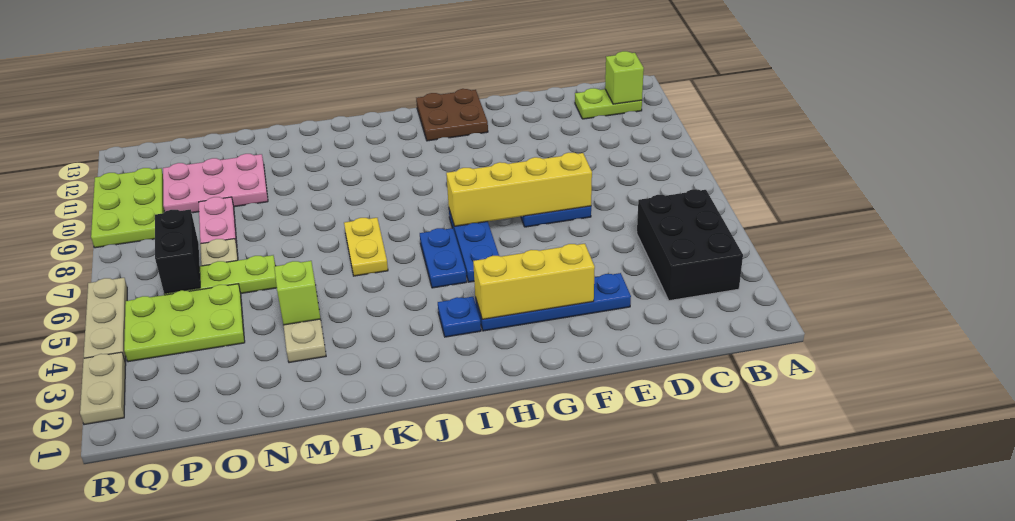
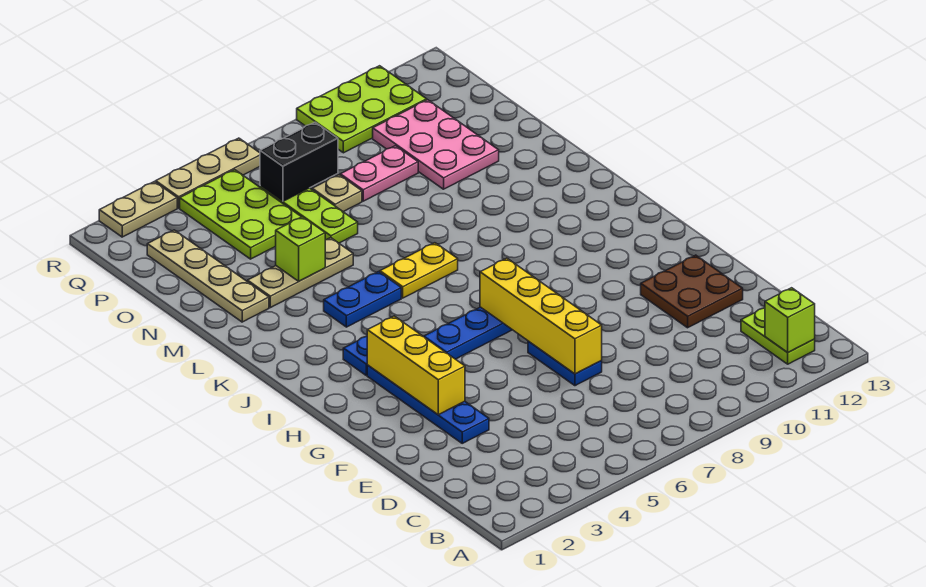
black 2x3 brick [637,189,743,301] -> none
brown 2x2 plate [416,89,488,141] -> brown 2x2 plate moved to [641,255,743,328]
blue 1x2 plate [420,228,467,288] -> blue 1x2 plate moved to [324,272,401,327]
none -> tan 1x4 plate [147,230,269,322]

